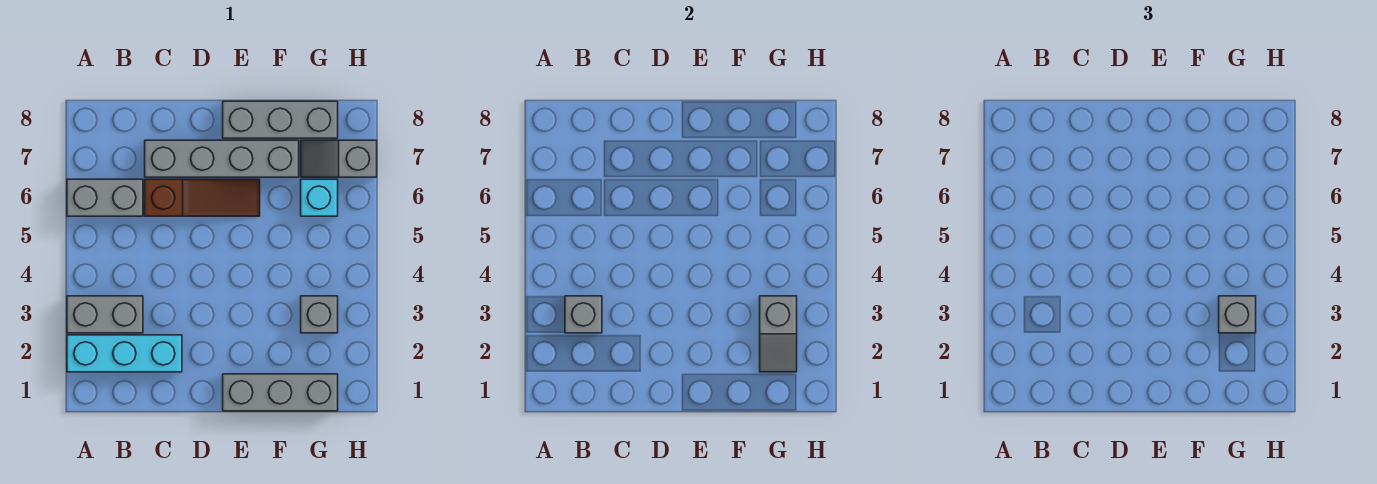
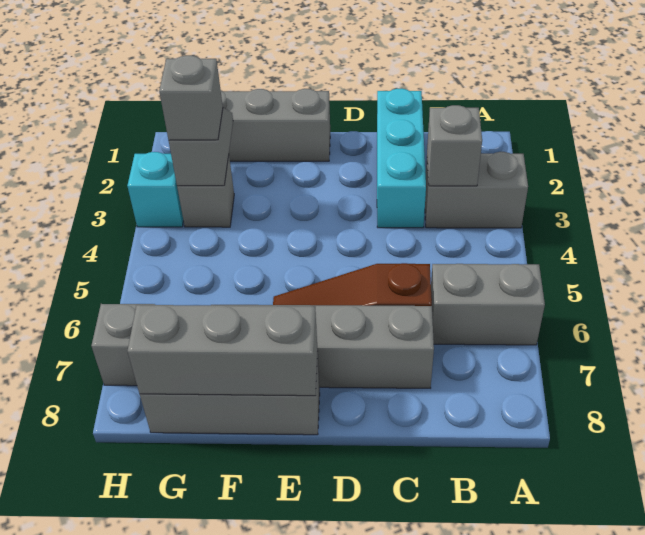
cyan 1x3 brick [67,335,182,372] -> cyan 1x3 brick turned to [377,88,426,228]
none -> grey 1x3 brick [128,305,318,396]
cyan 1x1 brick [301,179,338,216] -> cyan 1x1 brick moved to [127,152,183,227]

